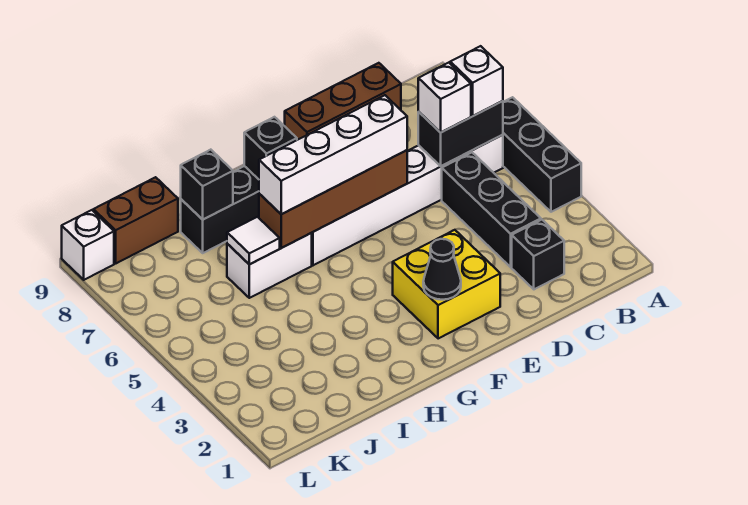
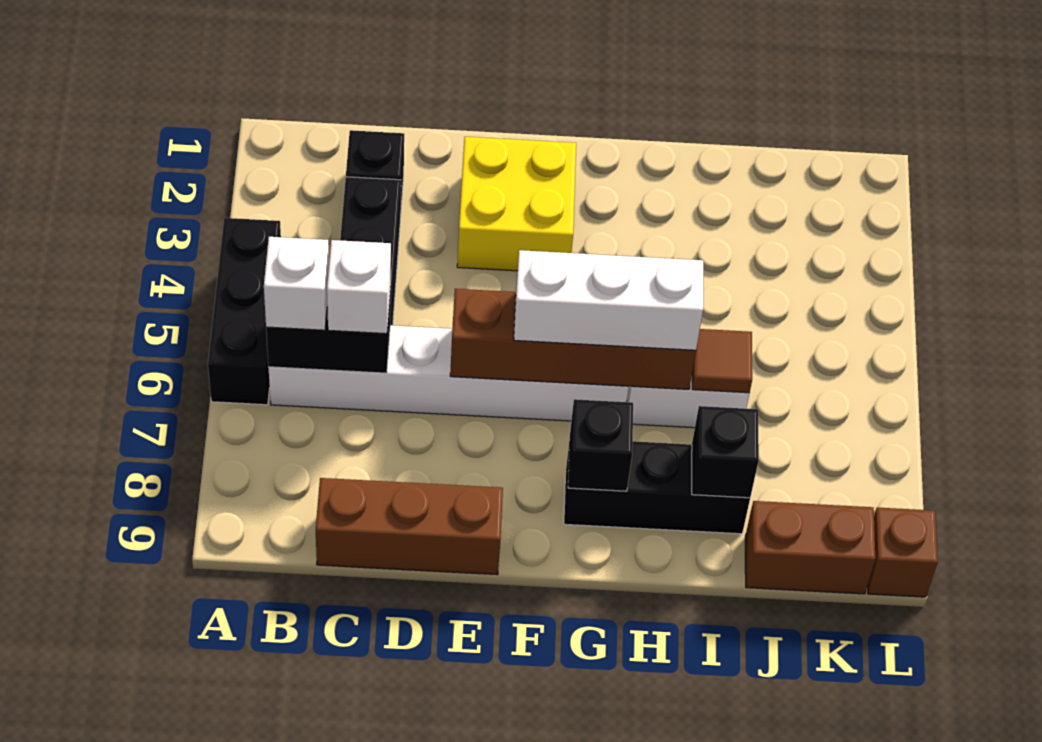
white 1x4 brick [259,95,407,214] -> white 1x3 brick [514,250,703,350]
black 1x1 cone [423,239,461,300] -> none
white 1x1 tile [227,217,280,264] -> brown 1x1 tile [692,329,752,393]
white 1x1 brick [62,210,114,280] -> brown 1x1 brick [867,507,938,597]

